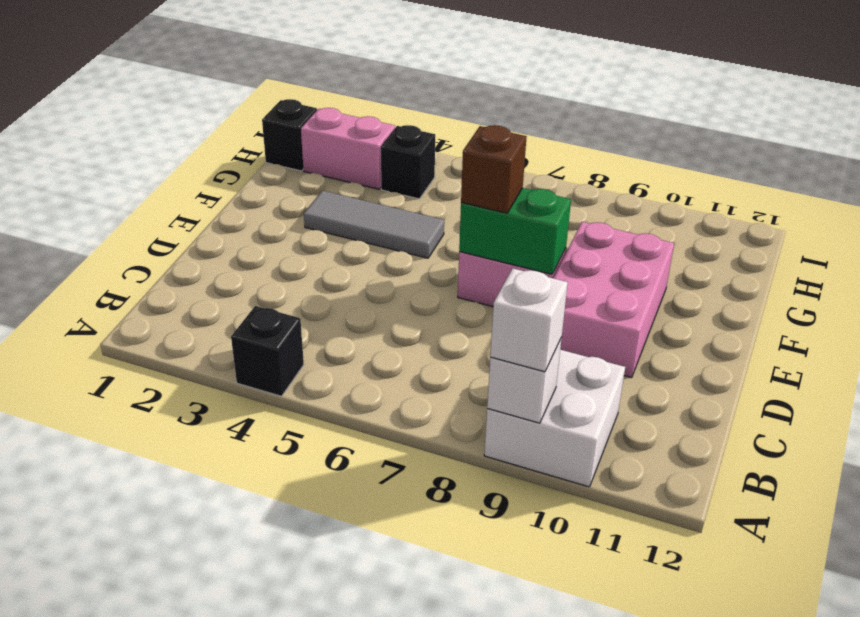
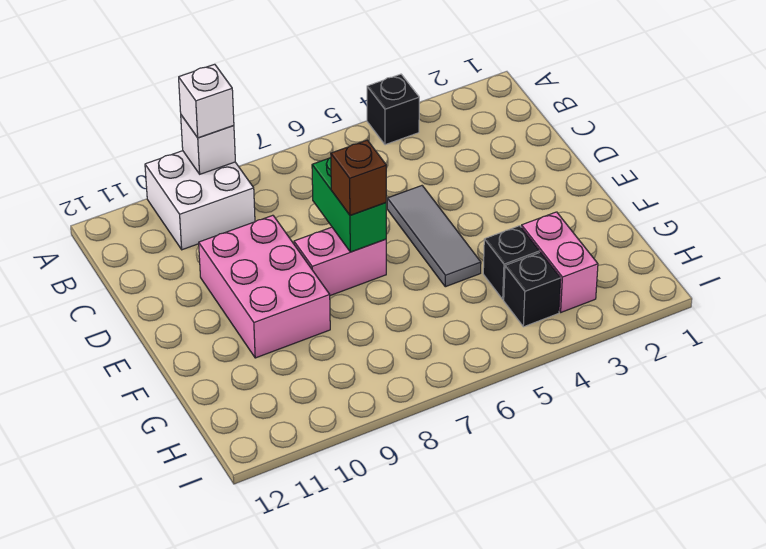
green 1x2 brick [459,188,571,274] -> green 1x2 brick turned to [312,158,386,252]
grey 1x3 tile [304,191,444,258] -> grey 1x3 tile turned to [387,186,481,287]
black 1x1 brick [262,99,317,171] -> black 1x1 brick moved to [483,226,540,299]
pink 1x2 brick [301,108,395,189] -> pink 1x2 brick turned to [521,212,598,312]

